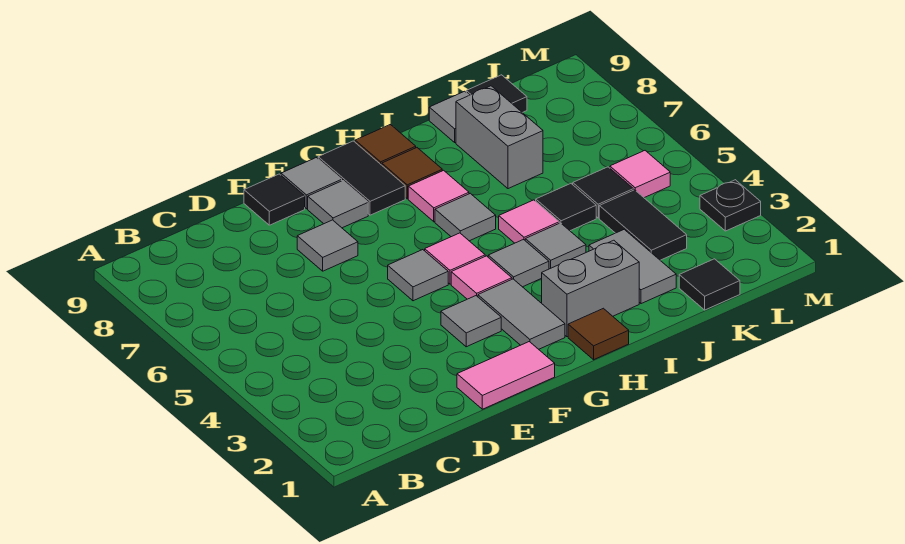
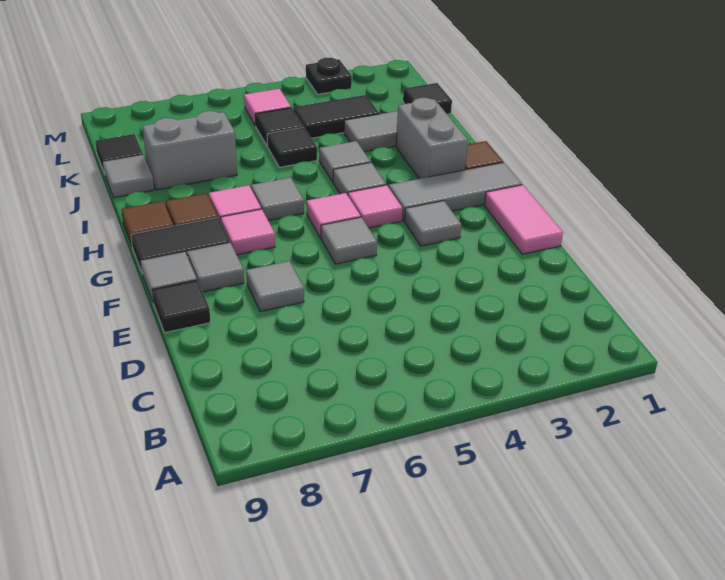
grey 1x2 tile [478,279,565,349] -> grey 1x3 tile [389,162,522,221]
pink 1x1 tile [499,200,559,243] -> pink 1x1 tile moved to [221,209,275,255]

